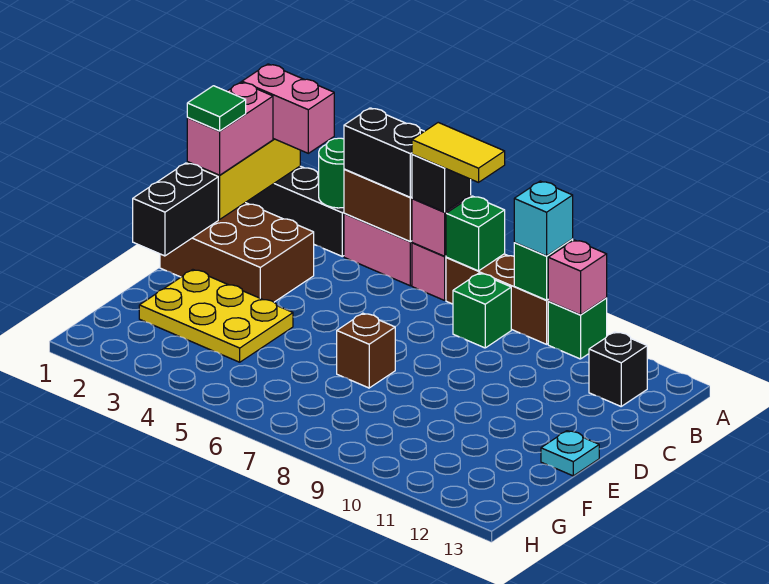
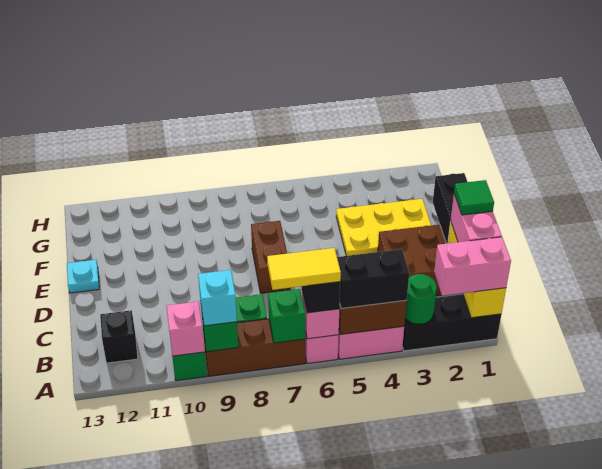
brown 1x1 brick [337,313,395,388] -> brown 1x2 brick [251,221,290,293]

